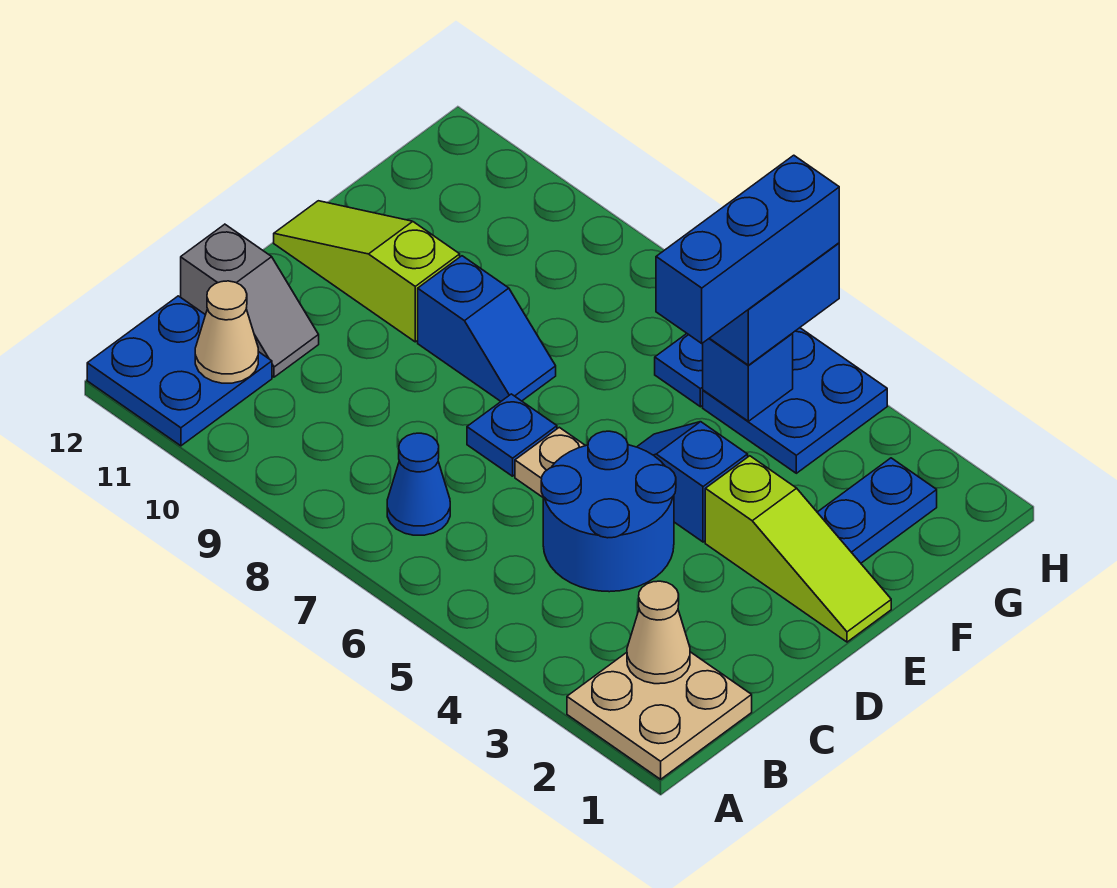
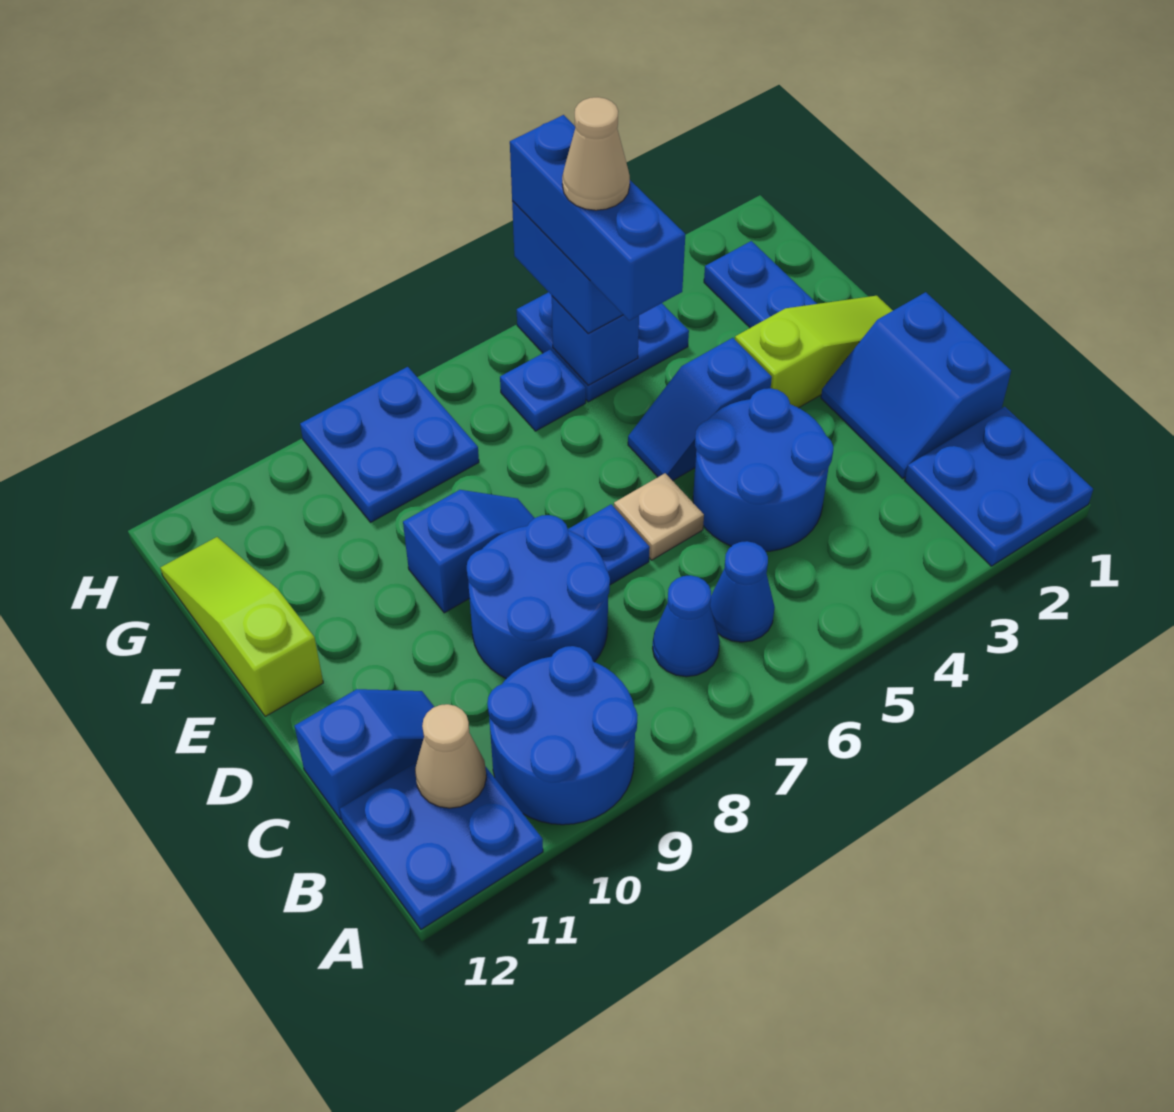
tan 2x2 plate [567,652,752,779] -> blue 2x2 plate [905,407,1093,566]
none -> blue 2x2 round brick [487,646,637,825]
tan 1x1 cone [627,581,690,684] -> tan 1x1 cone moved to [562,97,630,210]
none -> blue 1x1 cone [710,541,775,642]
none -> blue 2x2 slope [821,292,1011,478]
none -> blue 2x2 round brick [467,515,610,679]
grey 1x2 slope [181,224,319,377] -> blue 1x2 slope [295,689,434,819]
lime 1x3 slope [274,201,460,342] -> lime 1x3 slope turned to [160,537,323,716]
none -> blue 2x2 plate [300,367,479,522]

